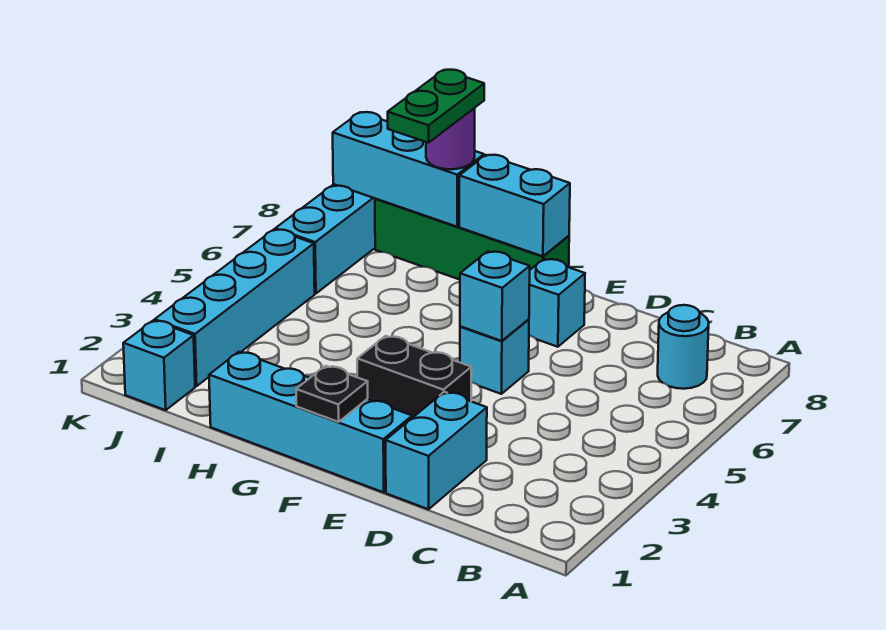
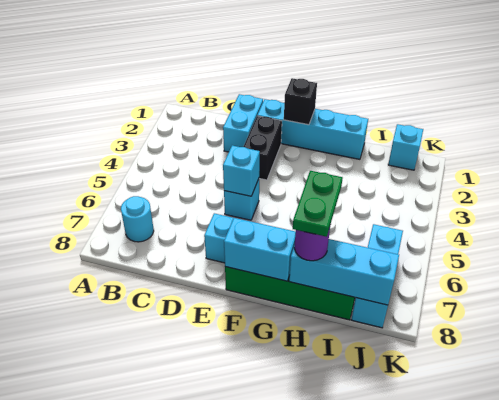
black 1x2 brick [357,336,472,418] -> black 1x2 brick turned to [243,116,282,180]
black 1x1 plate [296,366,368,422] -> black 1x1 brick [284,78,317,125]
cyan 1x4 brick [155,229,315,386] -> none

